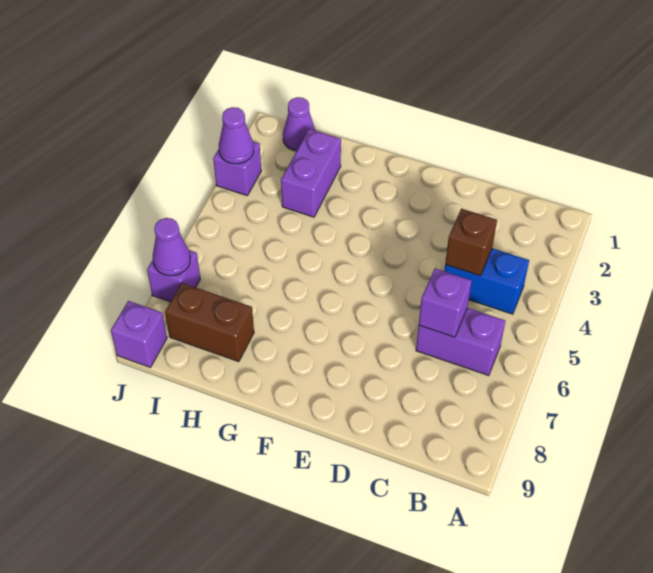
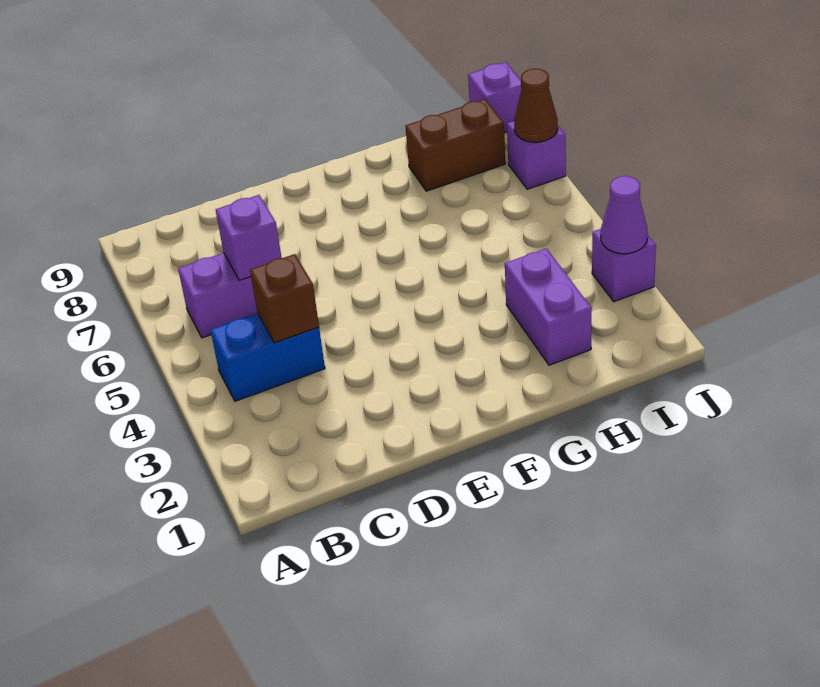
purple 1x1 cone [283,97,315,151] -> none
purple 1x1 cone [153,218,190,276] -> brown 1x1 cone [514,69,558,142]

